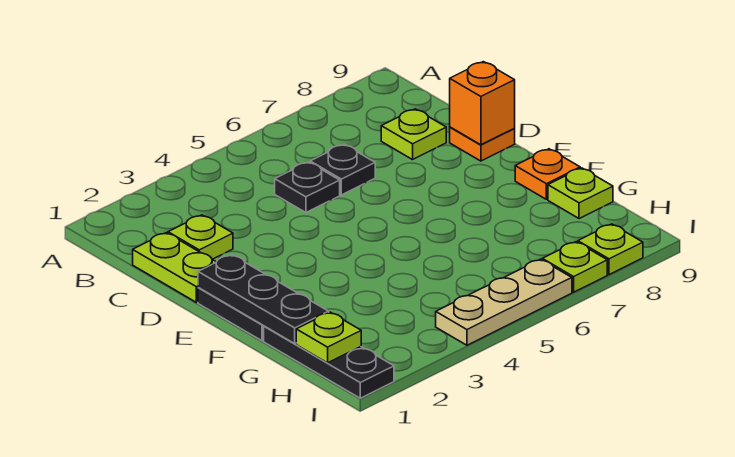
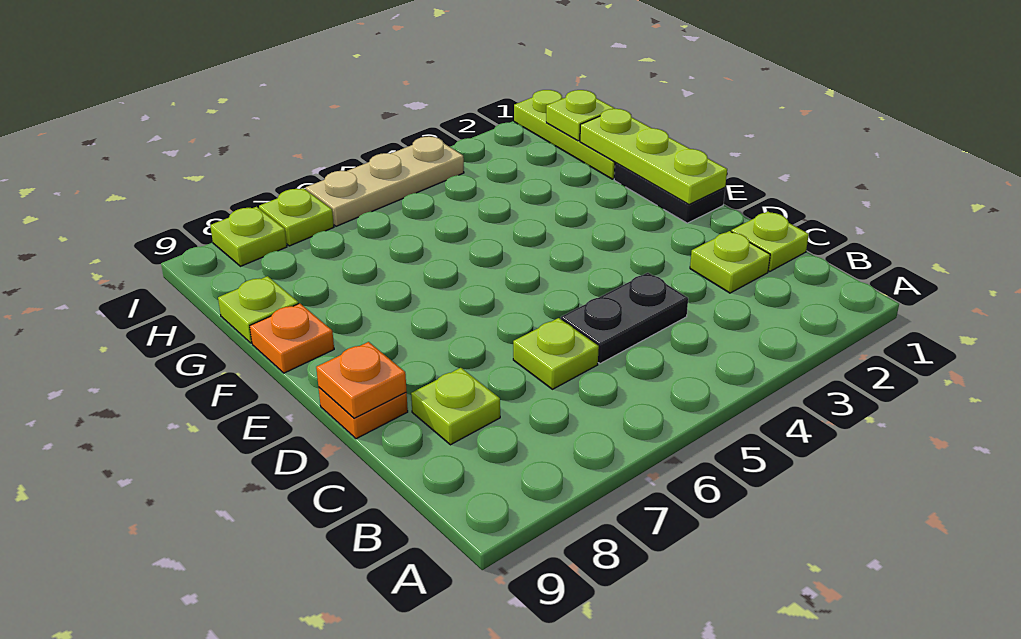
lime 1x2 plate [133,233,216,302] -> lime 1x1 plate [731,212,809,271]
black 1x1 plate [275,162,340,213] -> black 1x2 plate [561,273,688,364]
black 1x1 plate [310,144,375,195] -> lime 1x1 plate [513,318,599,389]
orange 1x1 brick [450,62,515,145] -> orange 1x1 plate [316,342,407,418]
black 1x3 plate [198,255,329,344] -> lime 1x3 plate [580,109,727,205]
black 1x3 plate [264,326,394,398] -> lime 1x3 plate [514,90,615,179]

